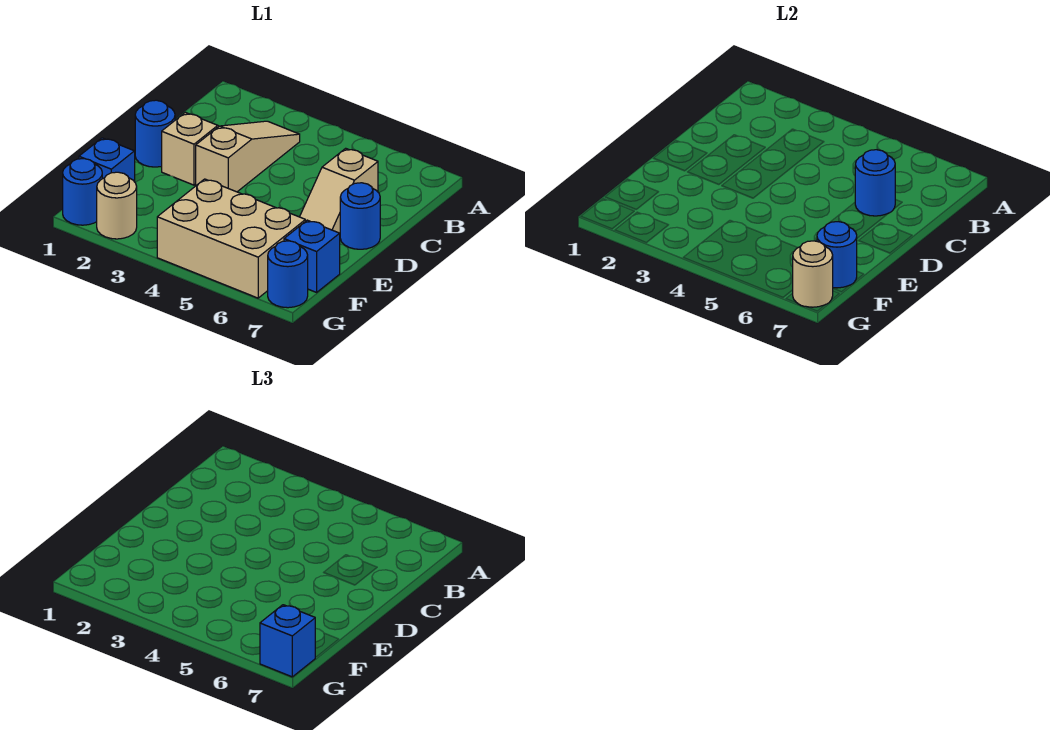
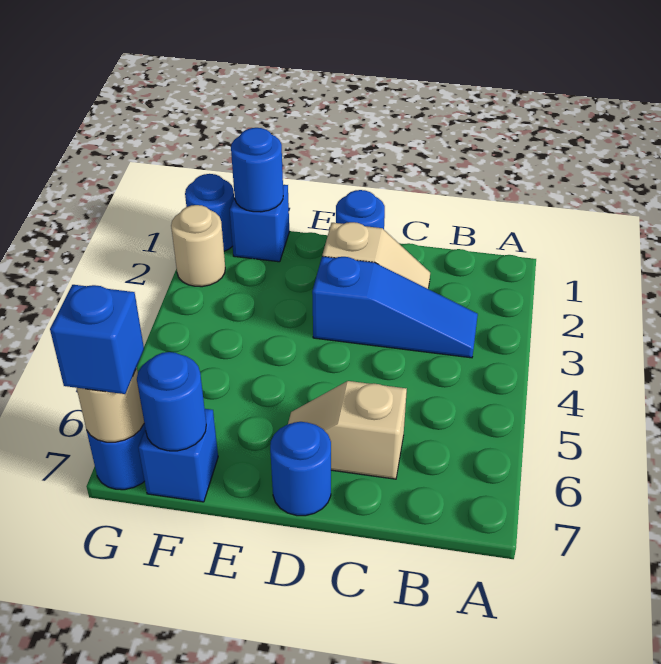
tan 1x3 slope [196,121,300,192] -> blue 1x3 slope [312,256,478,358]
blue 1x1 round brick [855,150,895,216] -> blue 1x1 round brick moved to [231,128,283,212]
tan 2x3 brick [157,179,305,298] -> none

